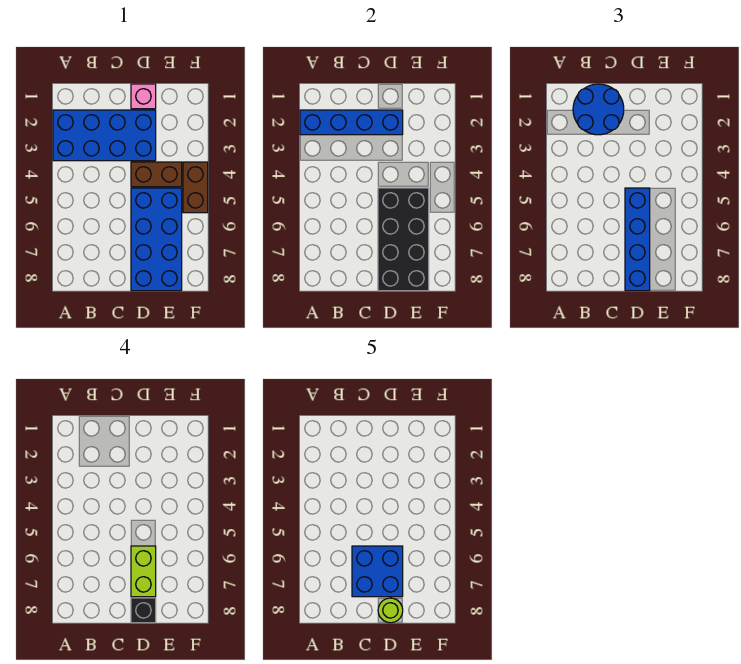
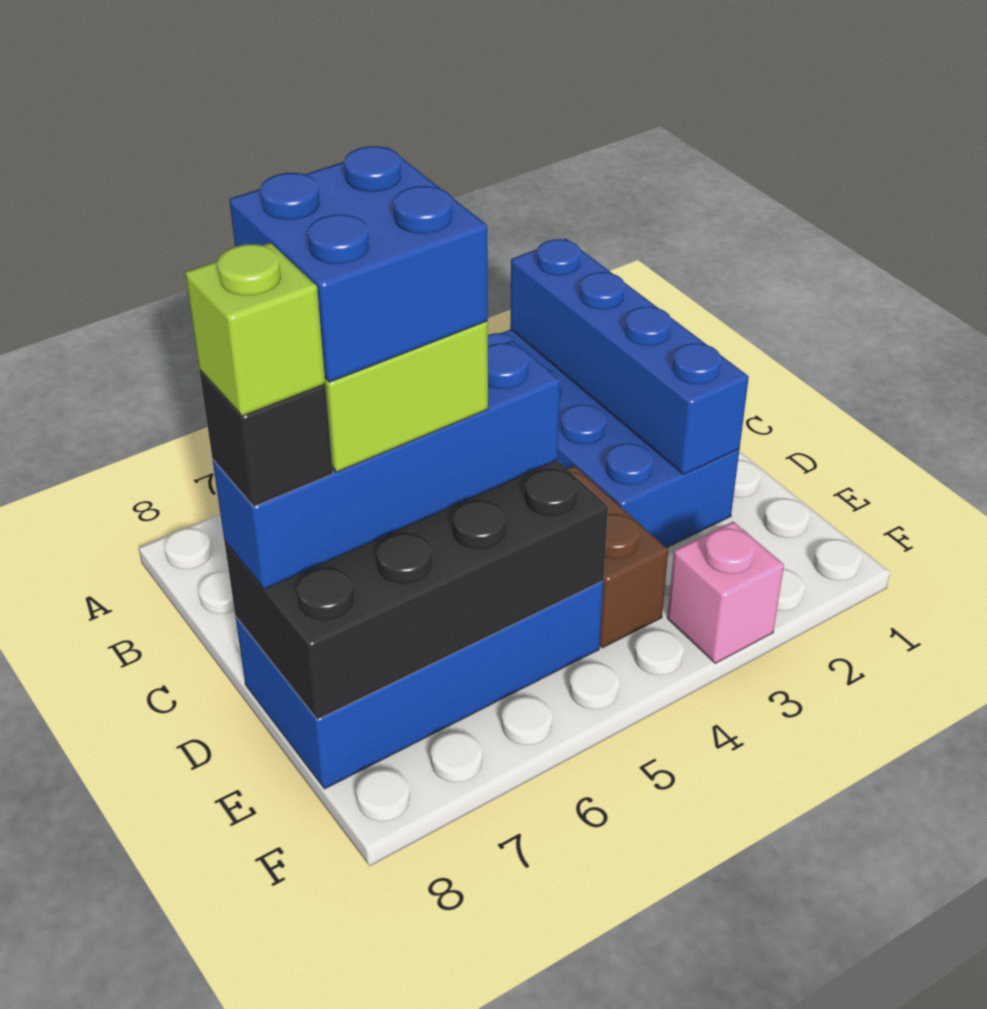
blue 2x2 round brick [573,84,624,135] -> none
pink 1x1 brick [131,84,156,109] -> pink 1x1 brick moved to [667,522,784,663]
lime 1x1 round brick [378,598,403,623] -> lime 1x1 brick [185,243,325,416]
brown 1x2 brick [183,162,208,213] -> none

